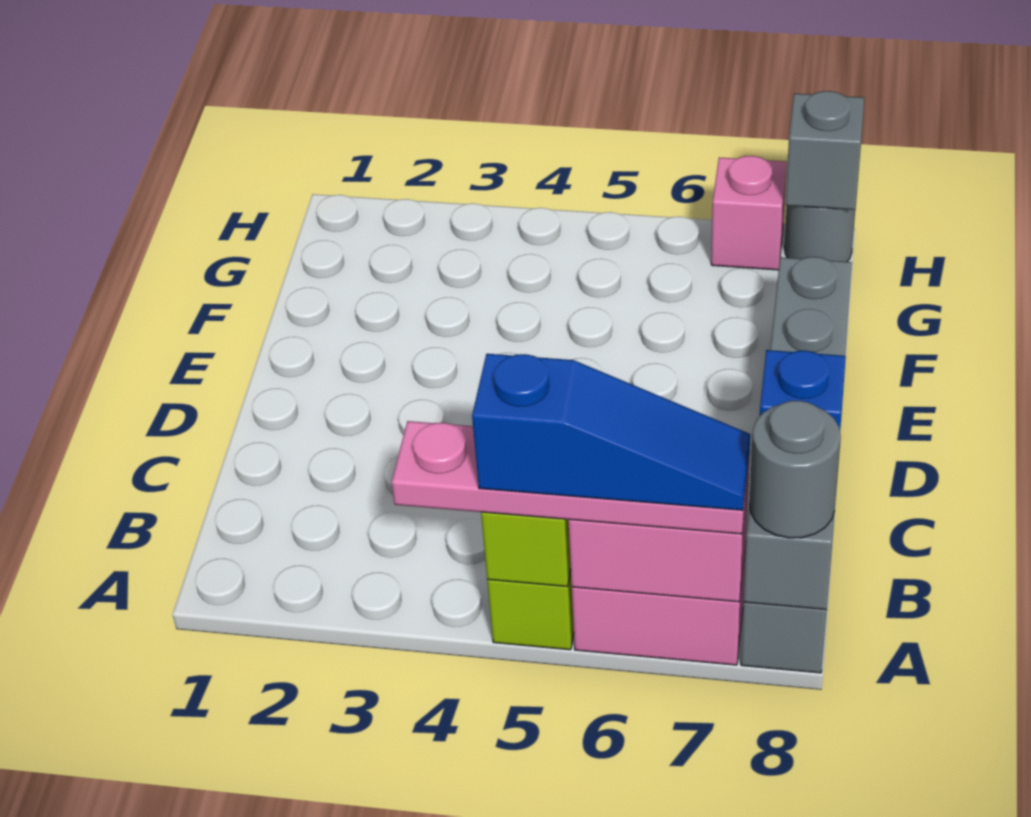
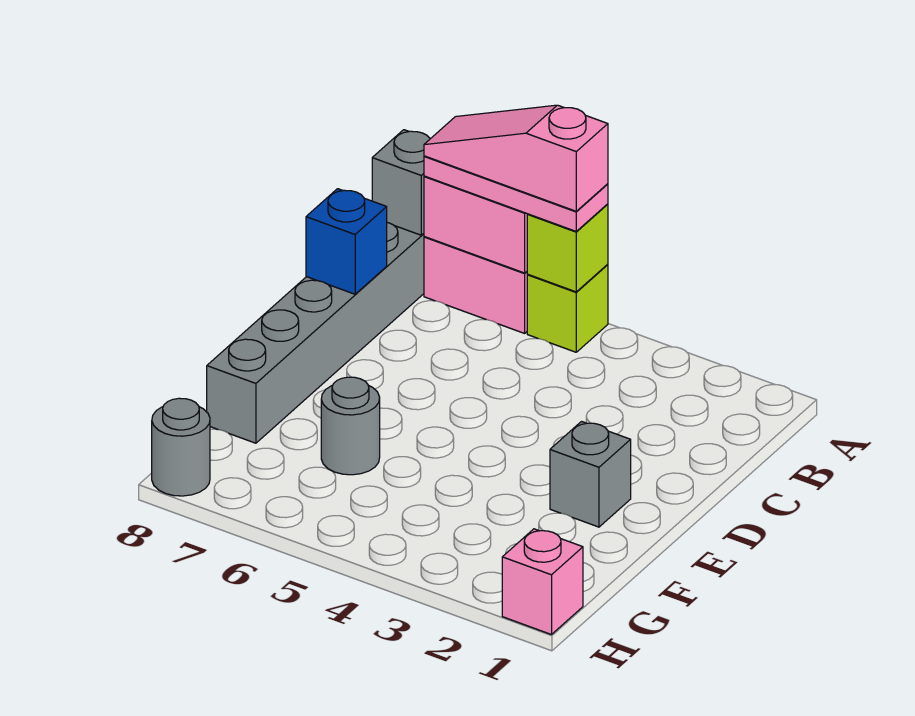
pink 1x4 plate [392,421,750,534] -> pink 1x3 plate [424,156,608,231]
blue 1x3 slope [472,354,750,510] -> pink 1x3 slope [424,105,608,211]
grey 1x1 round brick [750,400,841,538] -> grey 1x1 round brick moved to [321,377,380,475]
pink 1x1 brick [711,156,787,270] -> pink 1x1 brick moved to [502,529,583,635]
grey 1x1 brick [786,91,864,210] -> grey 1x1 brick moved to [550,422,631,527]

